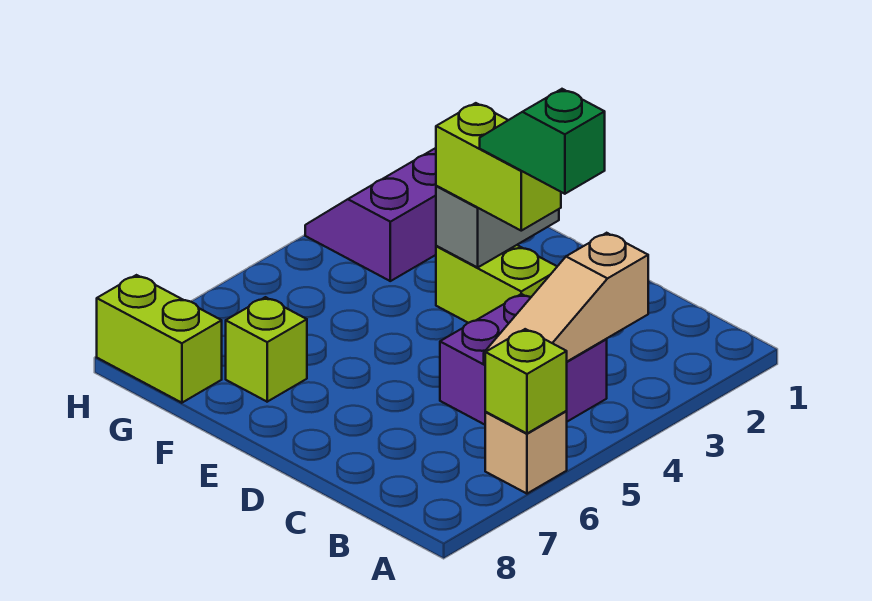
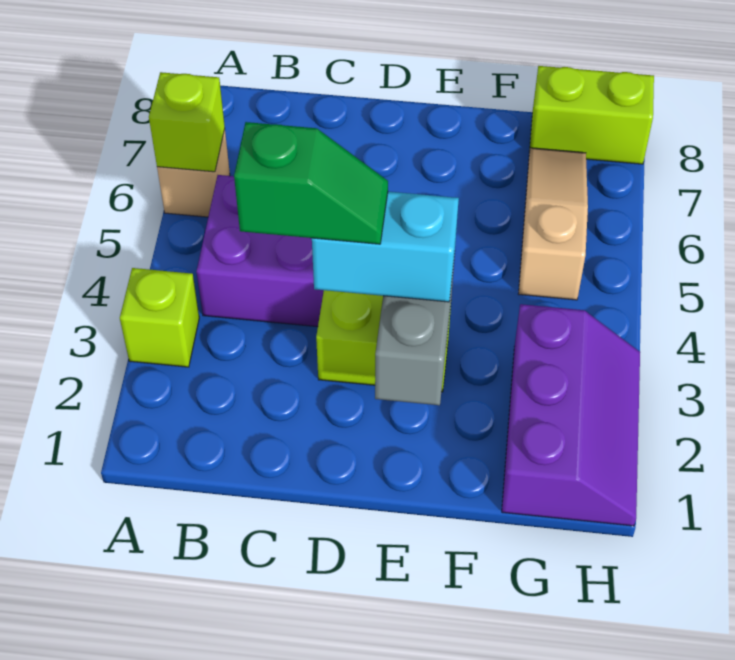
tan 1x3 slope [484,233,648,364] -> tan 1x3 slope moved to [518,148,588,300]
lime 1x2 brick [436,103,561,231] -> cyan 1x2 brick [312,192,459,302]
lime 1x1 brick [226,297,307,402] -> lime 1x1 brick moved to [120,268,199,367]

